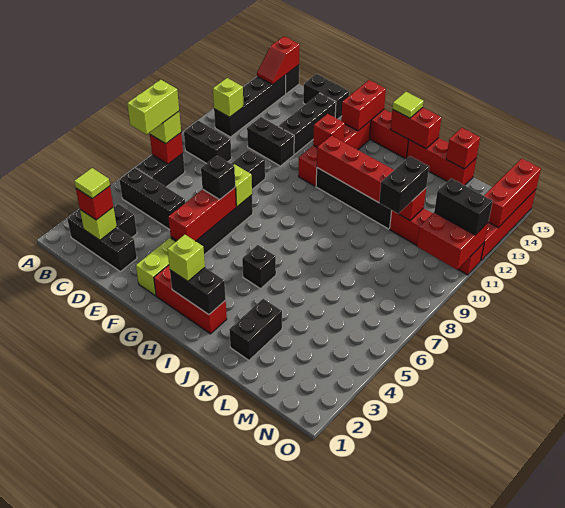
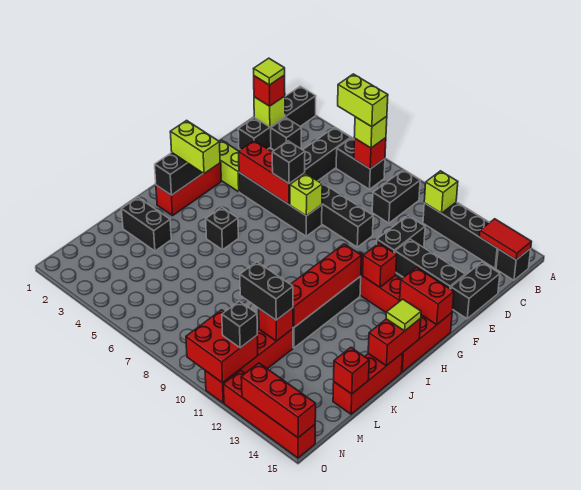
black 1x3 brick [67,209,137,272] -> black 1x4 brick [238,86,316,150]
red 1x2 slope [257,36,300,85] -> red 1x2 tile [479,219,531,260]
lime 1x1 brick [167,235,205,281] -> lime 1x2 brick [170,120,220,174]
black 1x2 brick [434,178,493,235] -> black 1x1 brick [222,301,257,348]

